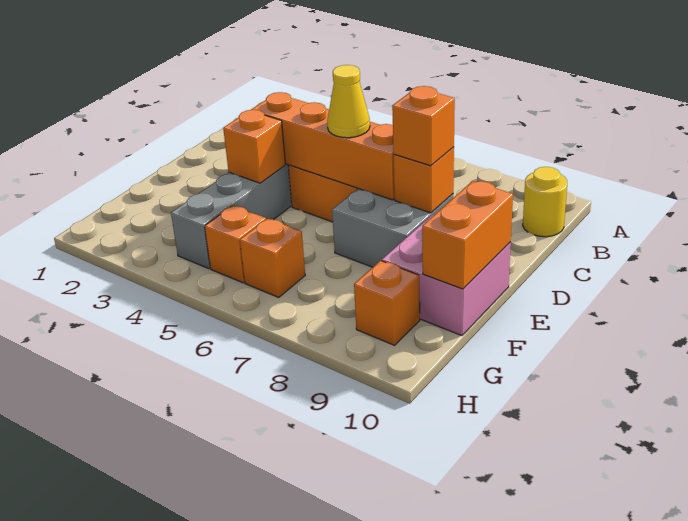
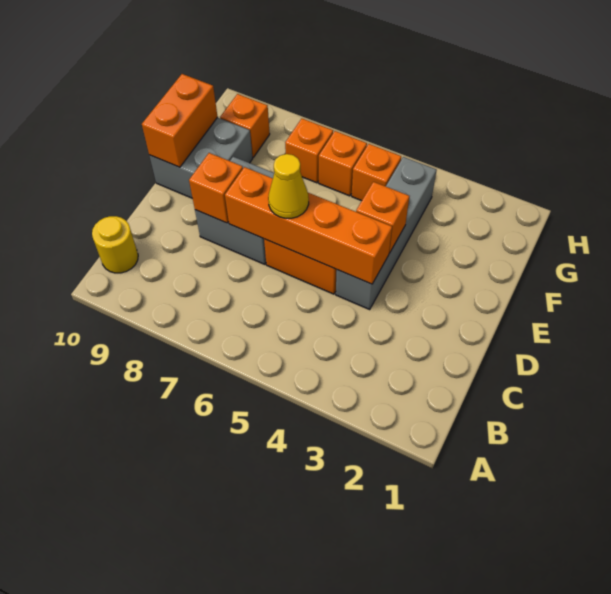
orange 1x1 brick [392,86,455,166] -> orange 1x1 brick moved to [285,118,333,183]
pink 2x2 brick [382,215,511,336] -> grey 2x2 brick [149,117,253,198]

